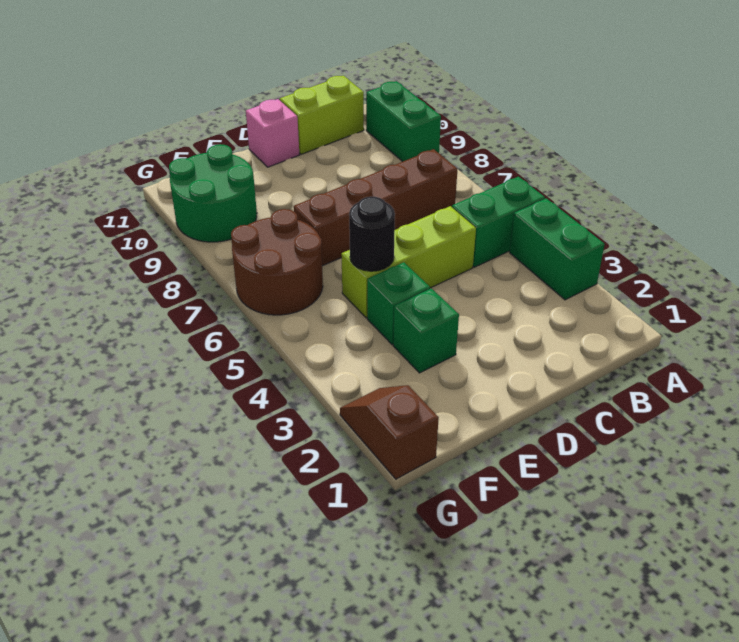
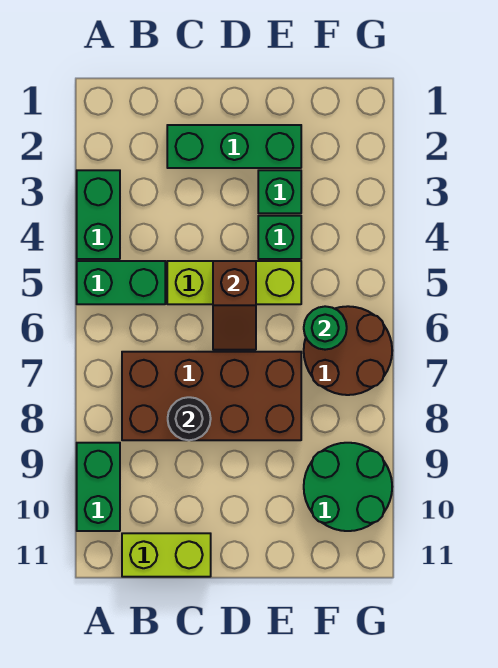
brown 1x4 brick [294,149,457,266] -> brown 2x4 brick [122,352,301,440]
none -> green 1x3 brick [167,125,301,168]
pink 1x1 brick [246,99,299,167] -> none
black 1x1 round brick [349,197,395,271] -> black 1x1 round brick moved to [168,397,211,440]
none -> green 1x1 round brick [304,306,347,350]
brown 1x2 slope [340,385,439,479] -> brown 1x2 slope moved to [213,261,256,350]

